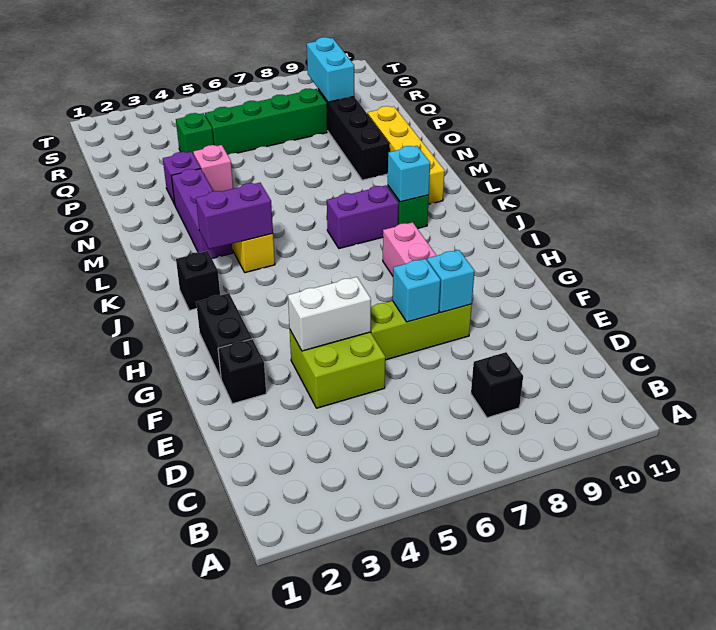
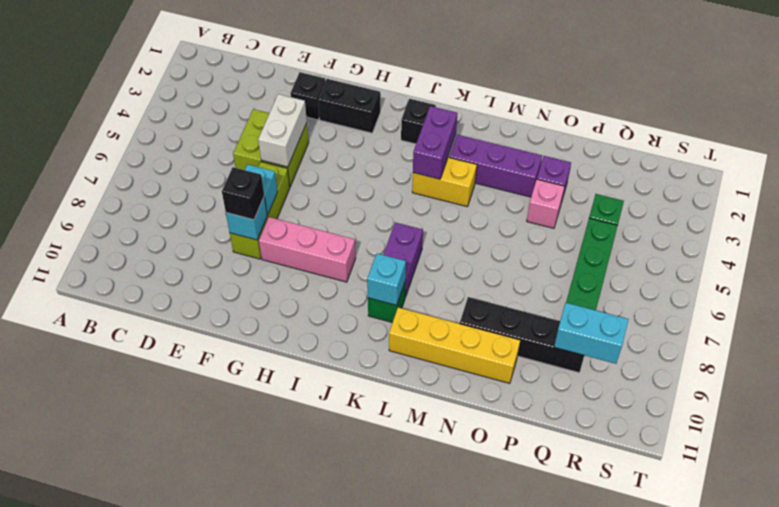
black 1x1 brick [471,352,523,418] -> black 1x1 brick moved to [222,167,264,220]

